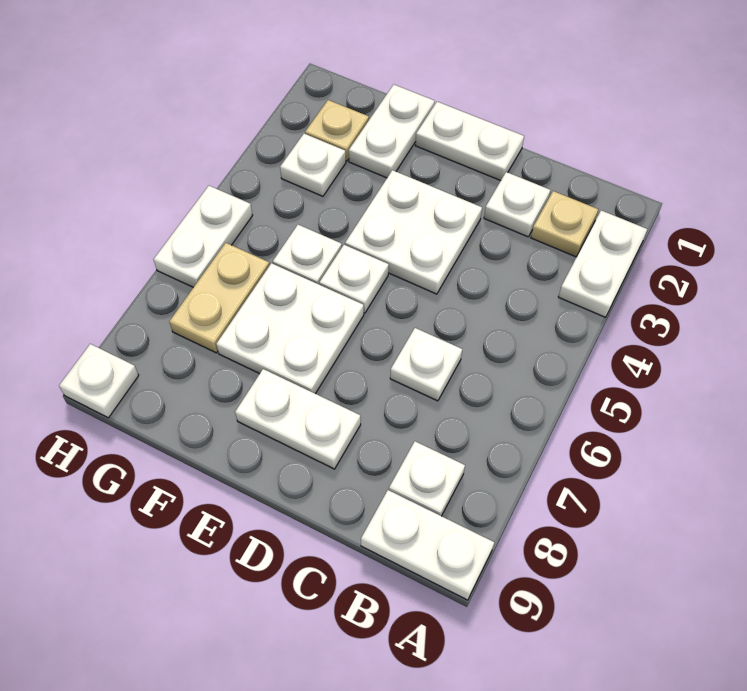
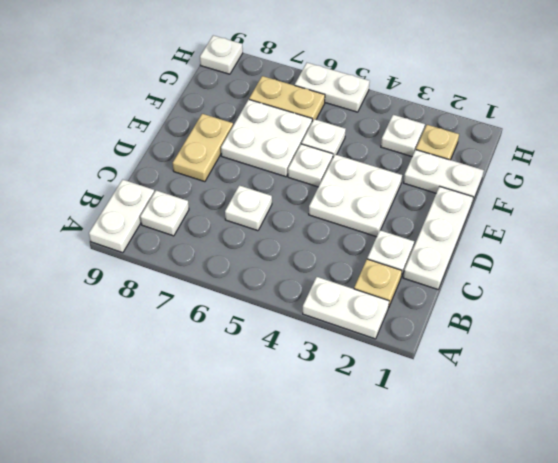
white 1x2 plate [415,102,524,181] -> white 1x3 plate [403,186,473,289]
white 1x2 plate [235,369,361,469] -> tan 1x2 plate [173,114,233,182]

